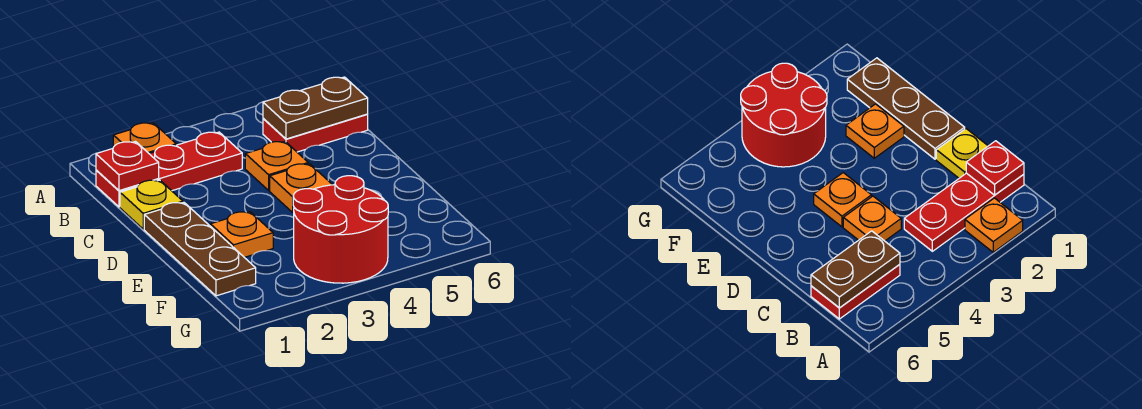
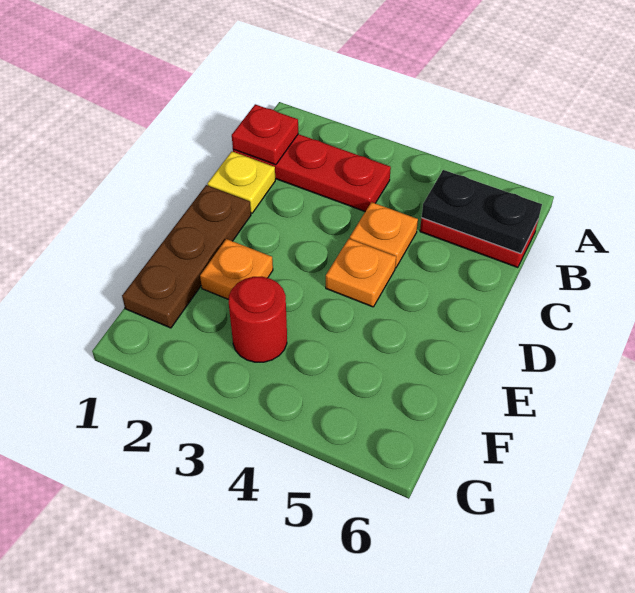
orange 1x1 plate [113,123,176,154] -> none
brown 1x2 plate [263,77,368,139] -> black 1x2 plate [422,170,542,254]
red 2x2 round brick [293,176,388,283] -> red 1x1 round brick [229,277,287,362]

